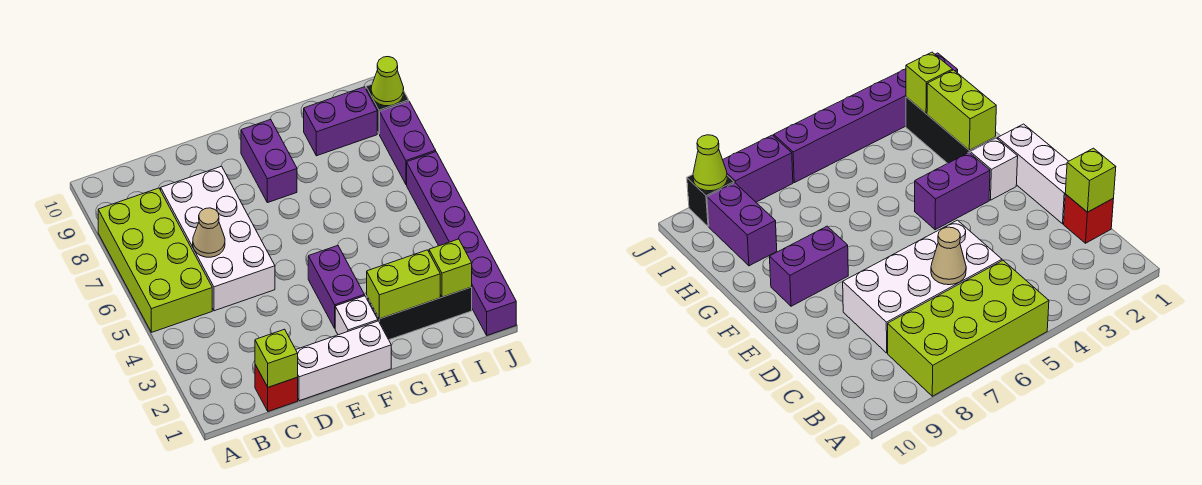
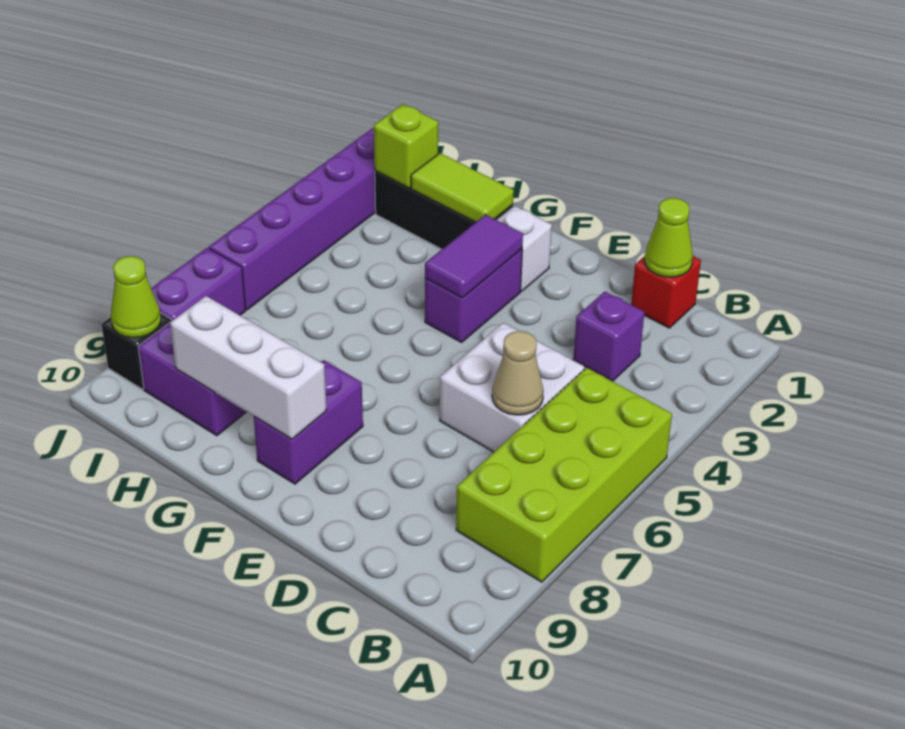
lime 1x1 brick [255,329,298,387] -> lime 1x1 cone [645,198,693,277]
none -> purple 1x1 brick [573,292,644,381]
white 2x4 brick [161,166,275,311] -> white 2x2 brick [440,323,585,452]
white 1x3 brick [296,321,391,401] -> white 1x3 brick moved to [170,296,327,439]
none -> purple 1x2 tile [425,215,523,298]
lime 1x2 brick [367,250,440,319] -> lime 1x2 tile [411,153,514,222]

